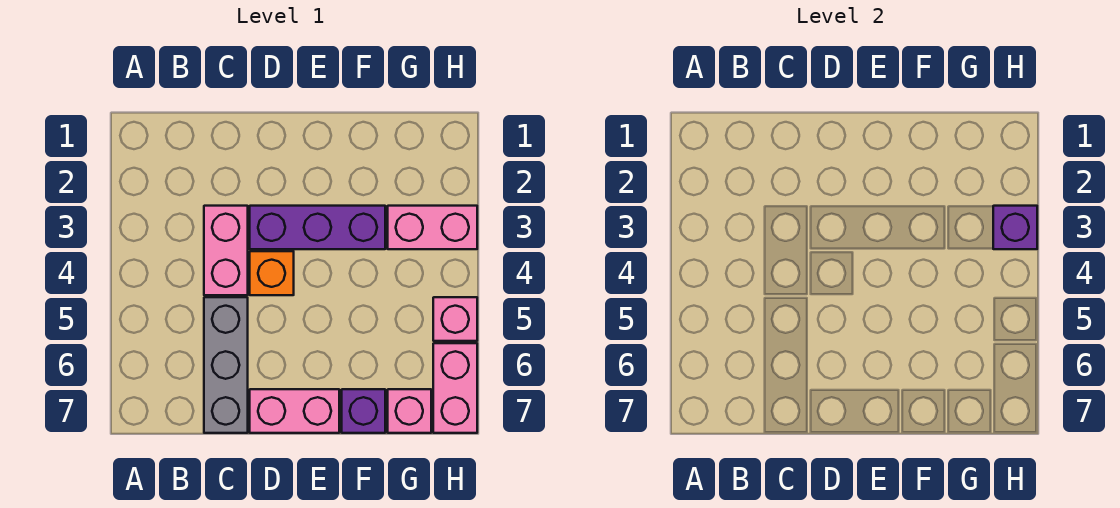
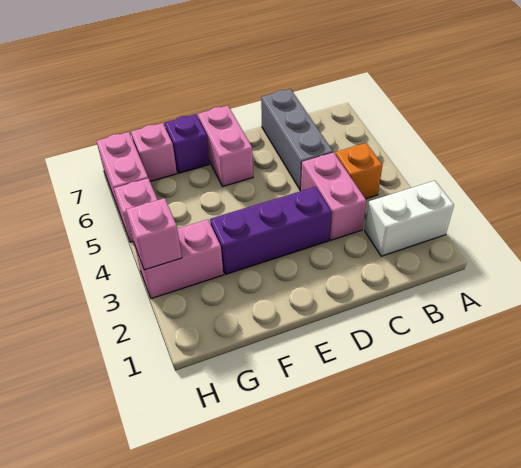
none -> white 1x2 brick [365,181,454,256]
orange 1x1 brick [250,251,294,295] -> orange 1x1 brick moved to [335,143,382,199]
pink 1x2 brick [250,389,339,433] -> pink 1x2 brick turned to [198,106,253,187]
purple 1x1 brick [993,206,1037,249] -> pink 1x1 brick [126,198,182,270]

